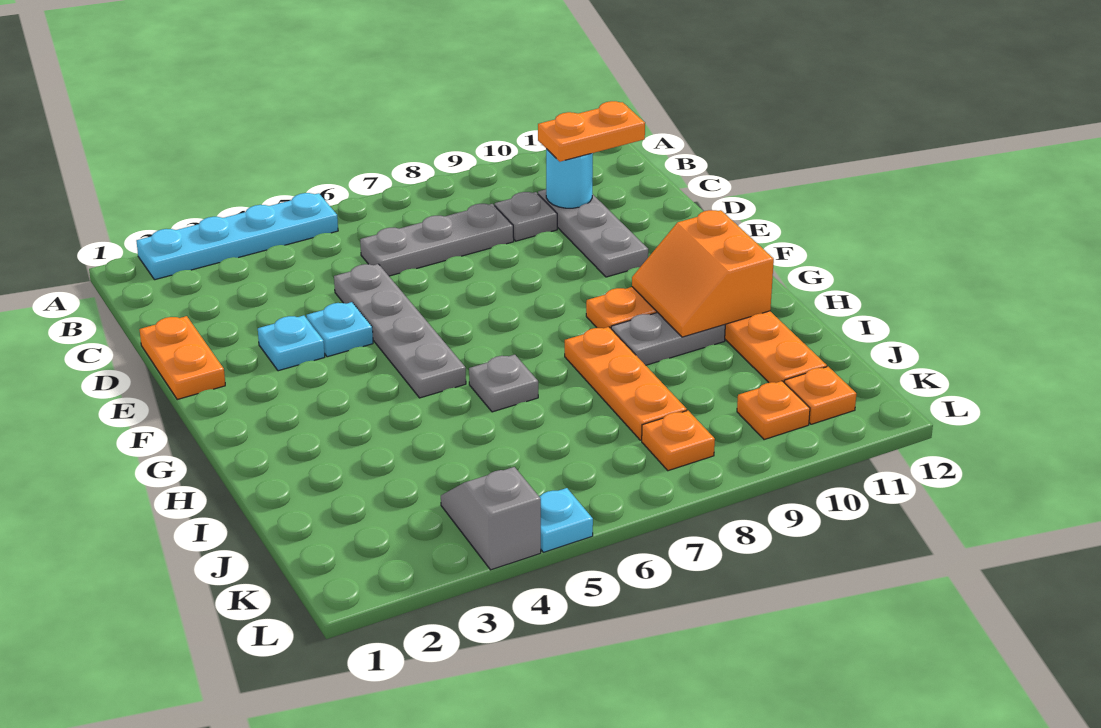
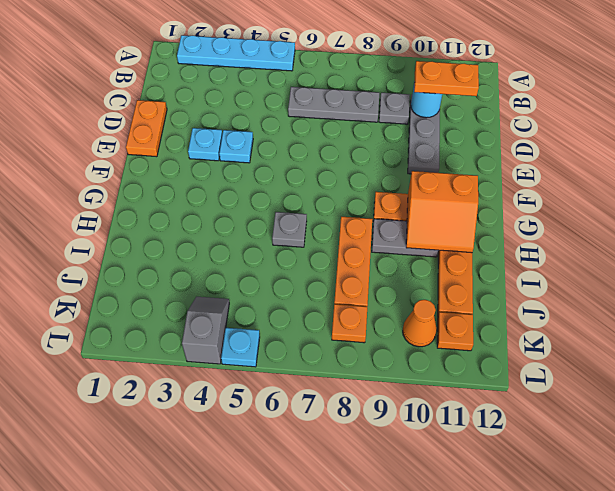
grey 1x4 plate [334,264,466,398] -> none
orange 2x2 slope [632,210,774,337] -> orange 2x2 slope turned to [406,171,478,253]
orange 1x1 plate [737,381,810,440] -> orange 1x1 cone [403,300,437,347]

